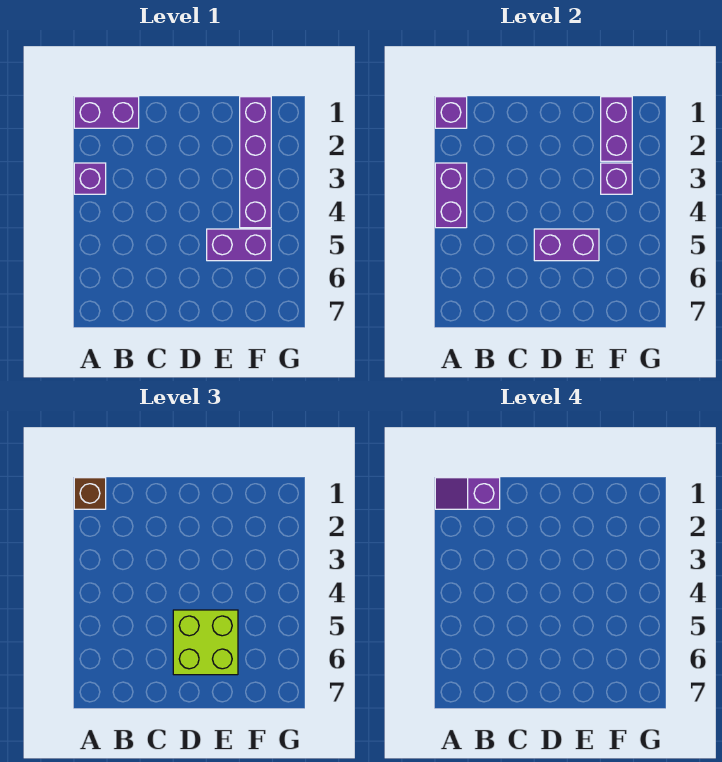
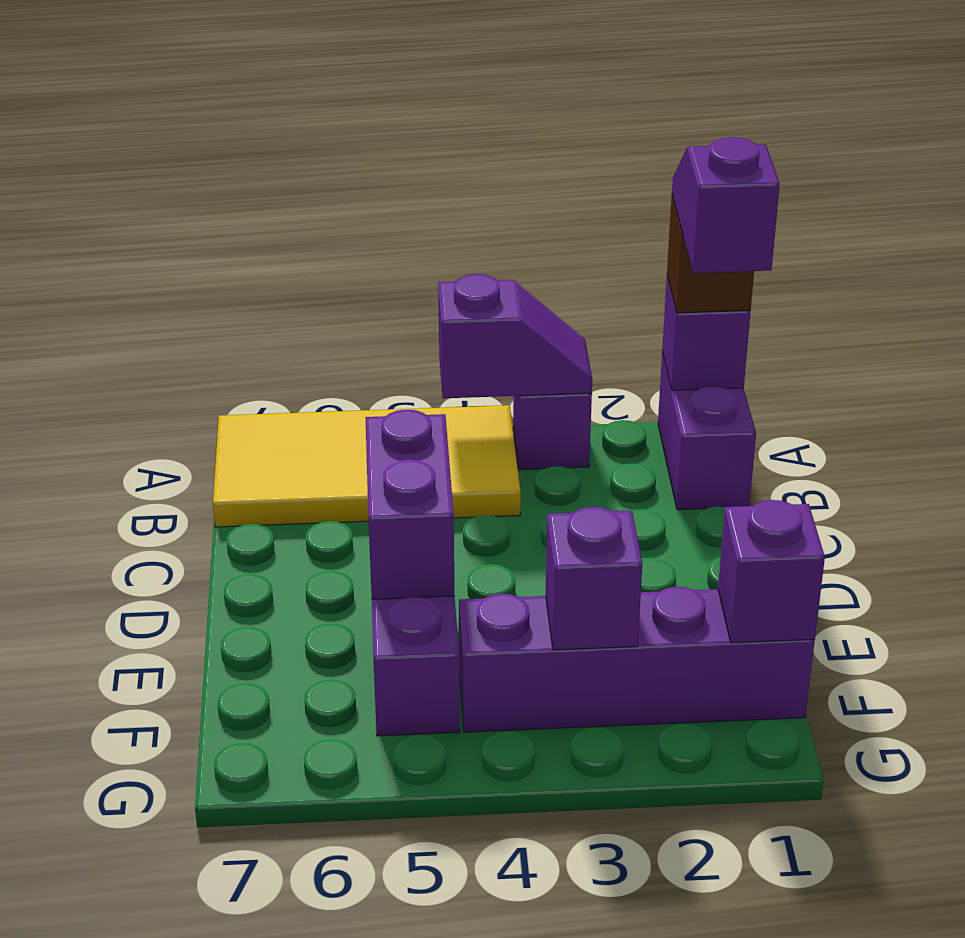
purple 1x2 brick [435,163,467,228] -> purple 1x2 slope [438,274,592,398]
none -> yellow 2x4 tile [213,405,521,527]
lime 2x2 brick [173,610,238,675] -> none
purple 1x2 brick [601,97,632,161] -> purple 1x1 brick [718,500,825,643]

